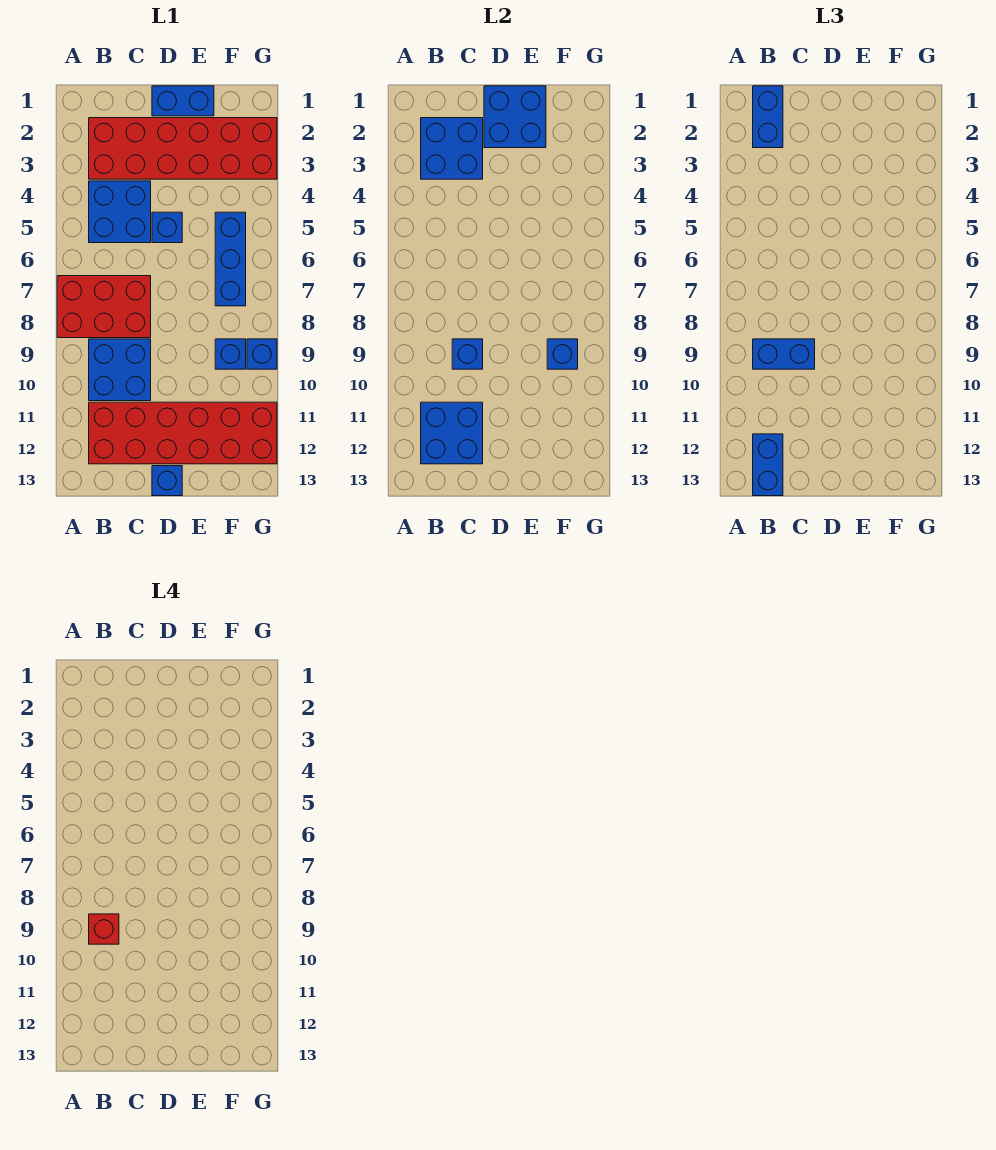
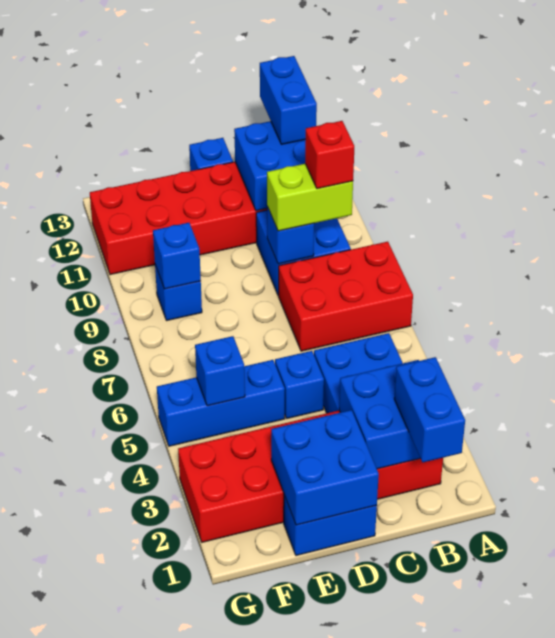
blue 1x2 brick [753,339,815,369] -> lime 1x2 brick [267,164,353,231]
blue 1x3 brick [215,212,246,306] -> blue 1x3 brick turned to [157,360,285,446]
blue 1x1 brick [247,339,277,369] -> blue 1x1 brick moved to [195,336,245,406]

